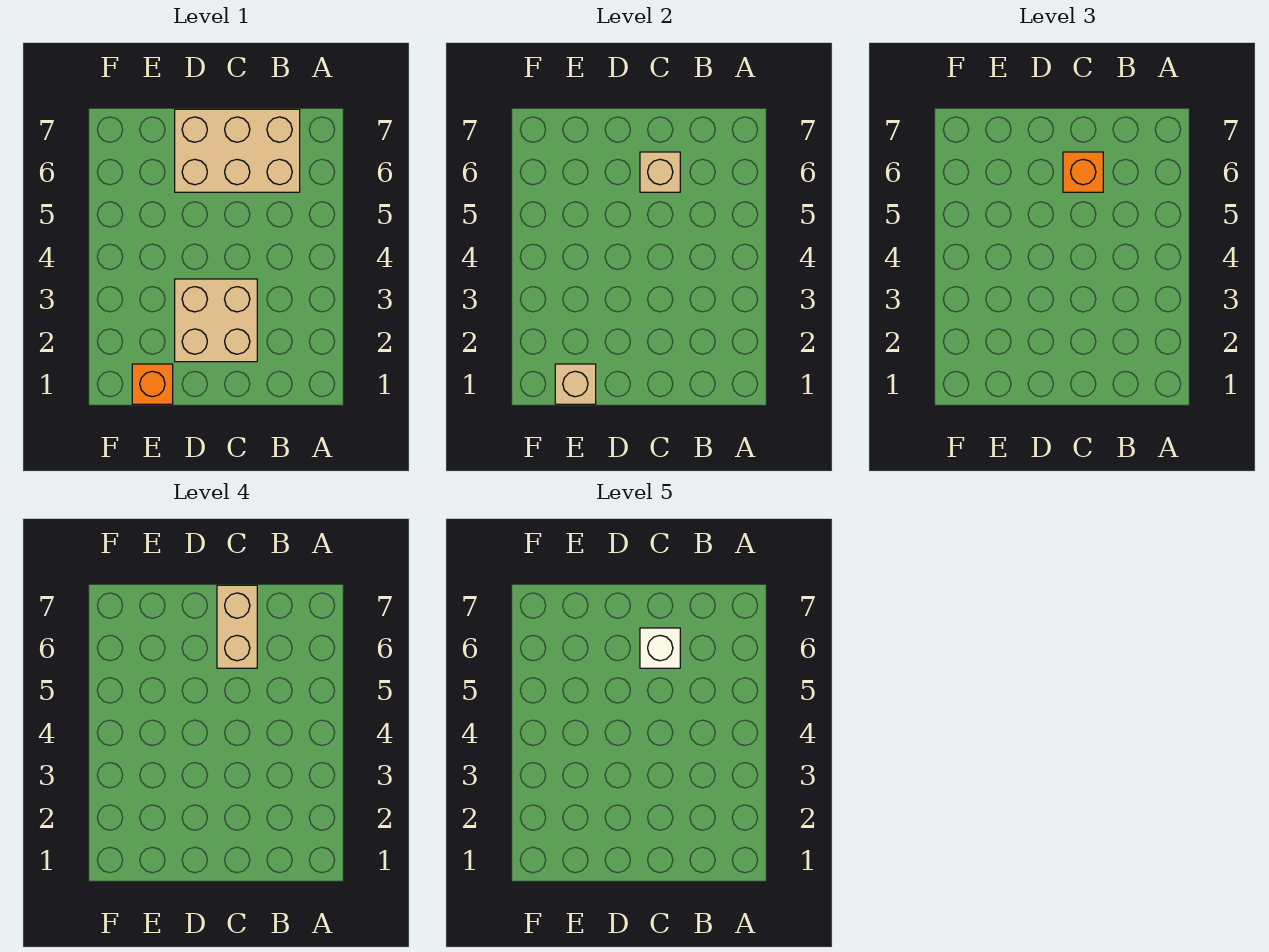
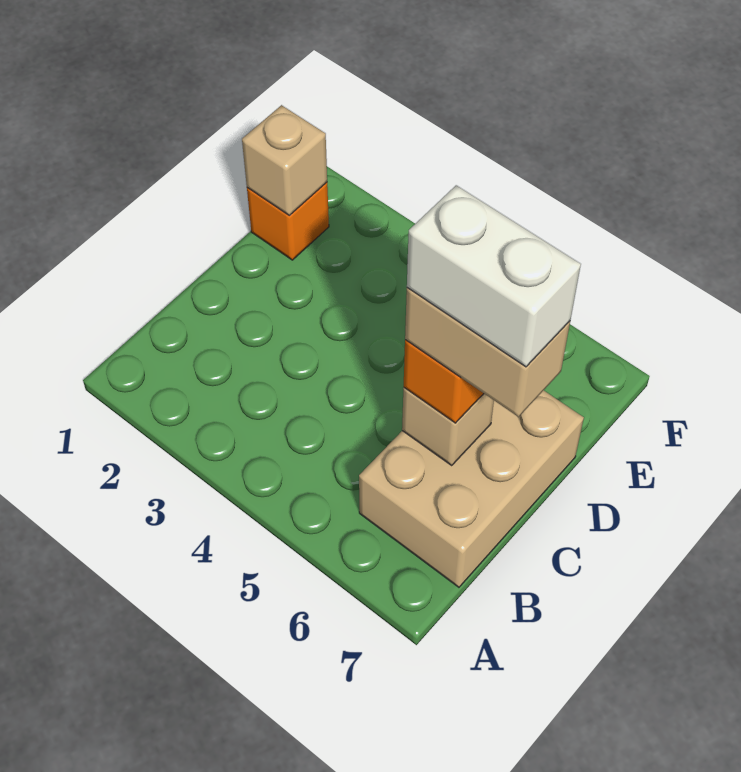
tan 2x2 brick [175,279,257,362] -> none
white 1x1 brick [640,628,680,668] -> white 1x2 brick [407,185,581,367]

